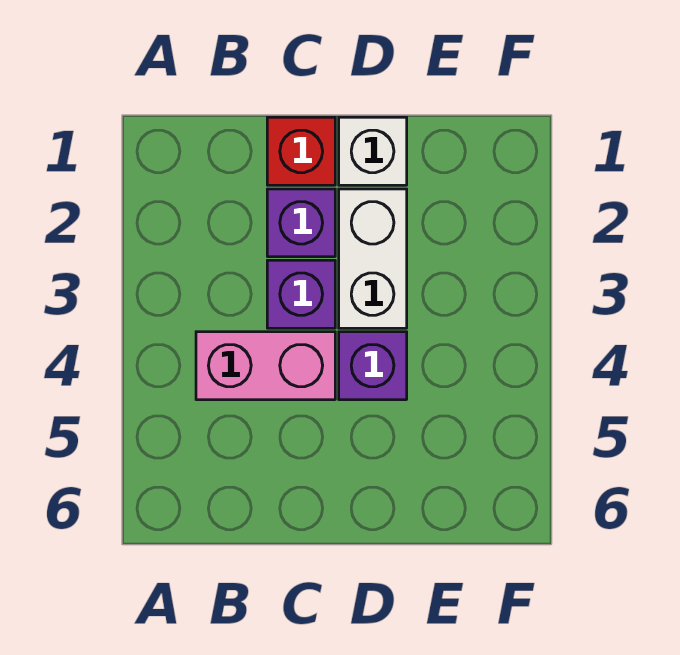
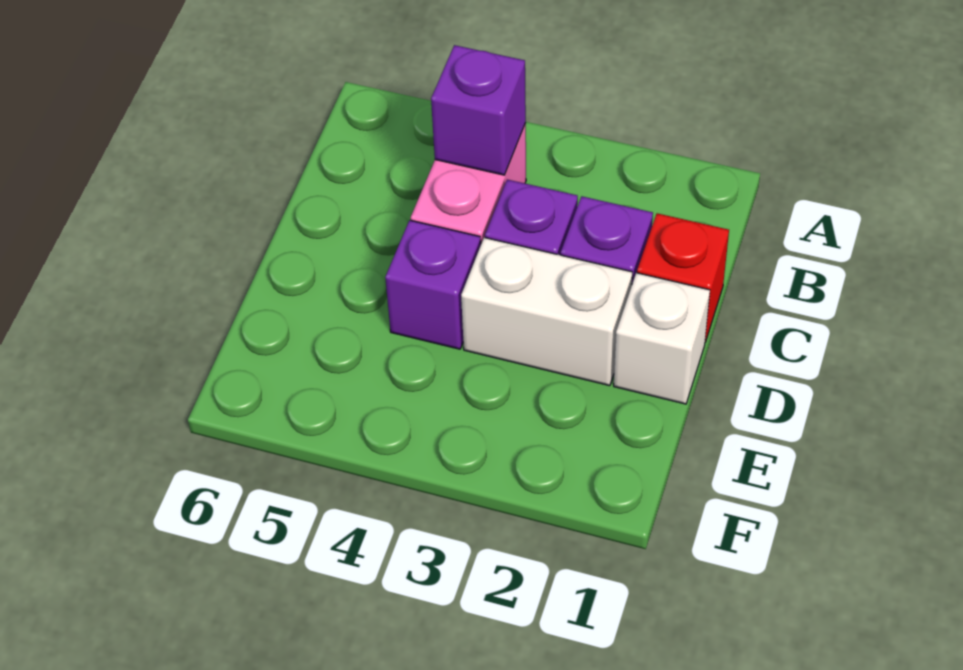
none -> purple 1x1 brick [431,45,526,175]

